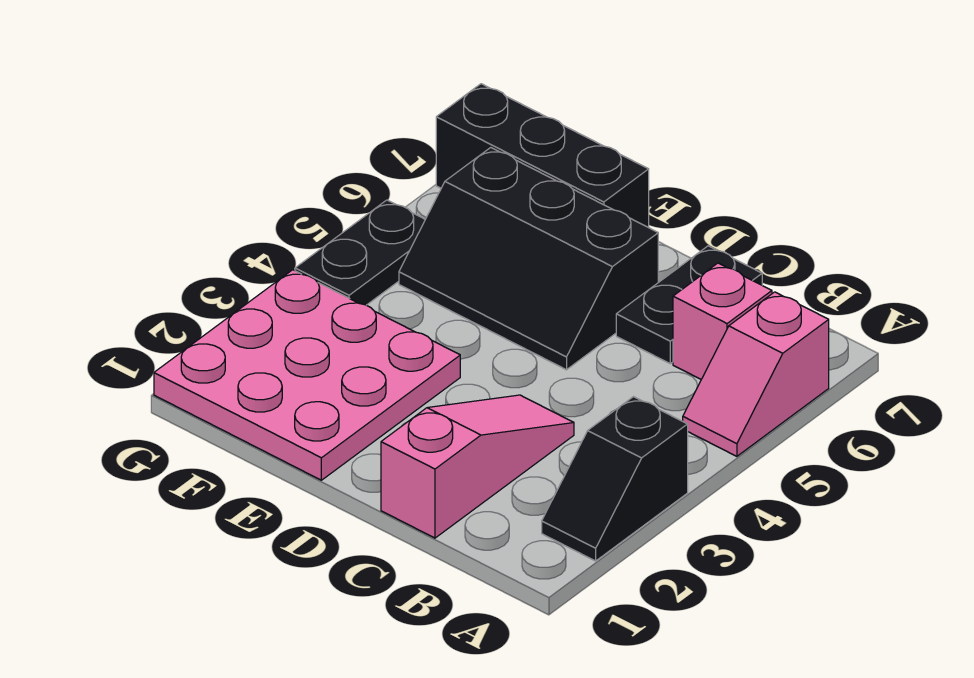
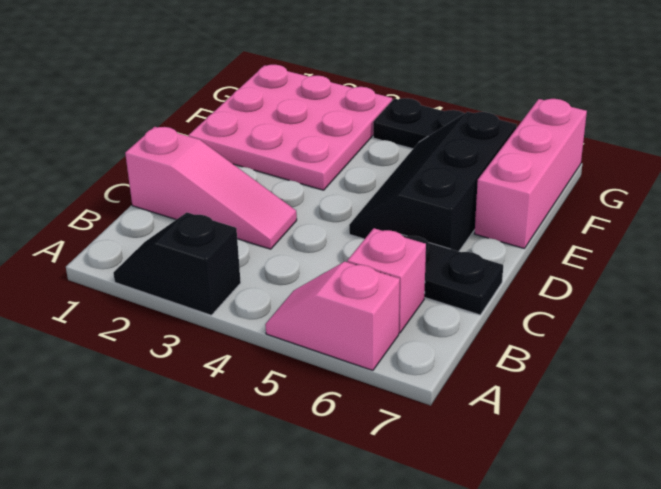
black 1x3 brick [436,84,649,227] -> pink 1x3 brick [475,99,587,249]

